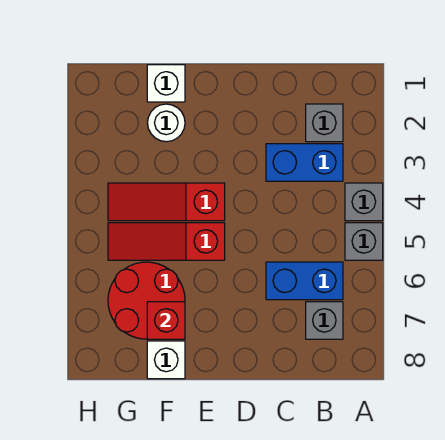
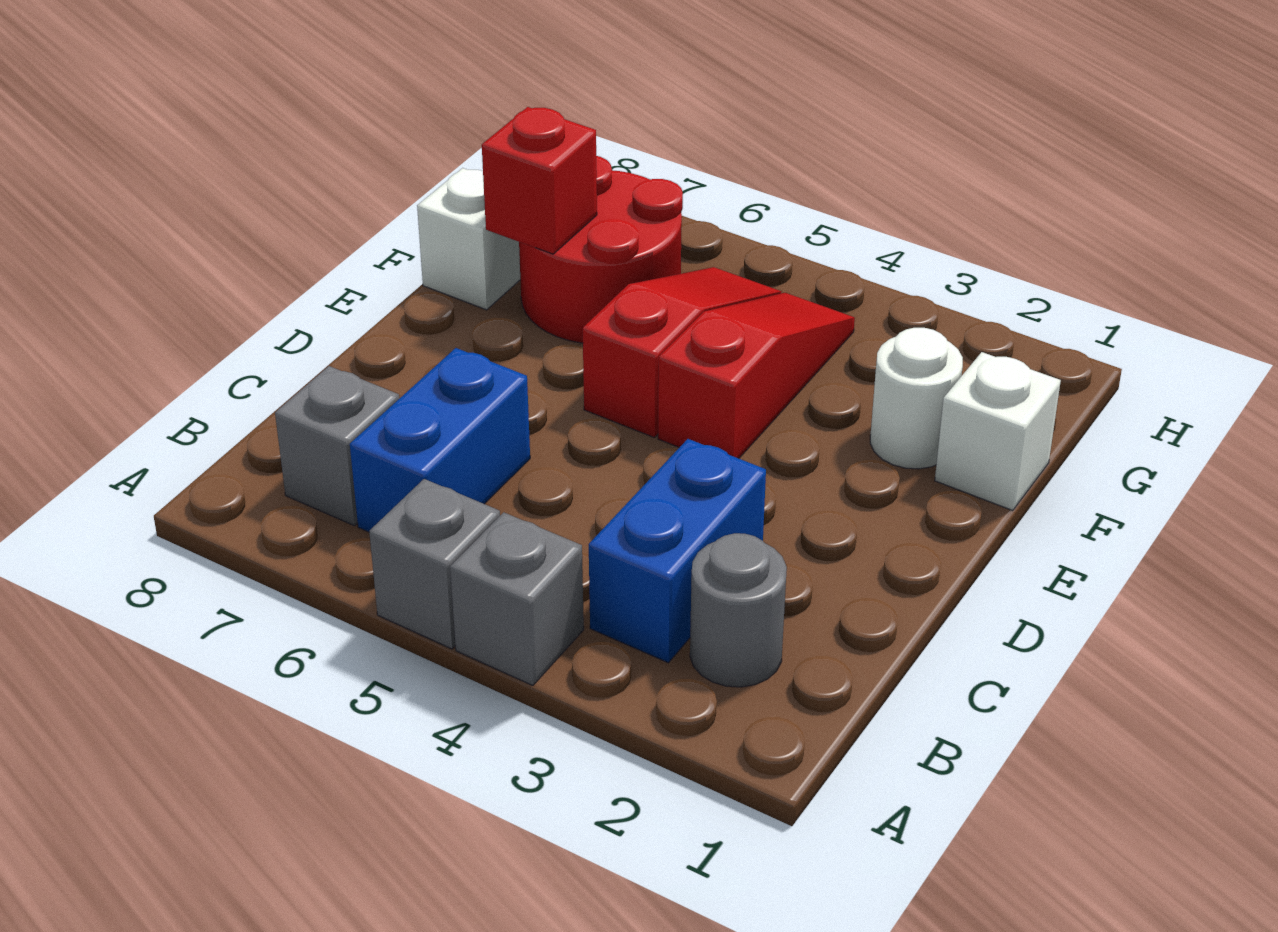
grey 1x1 brick [306,104,343,142] -> grey 1x1 round brick [690,533,787,687]

